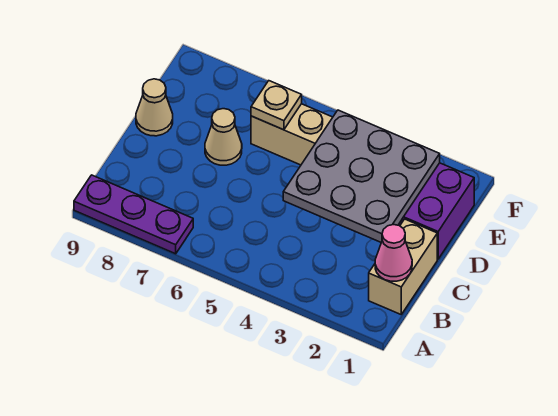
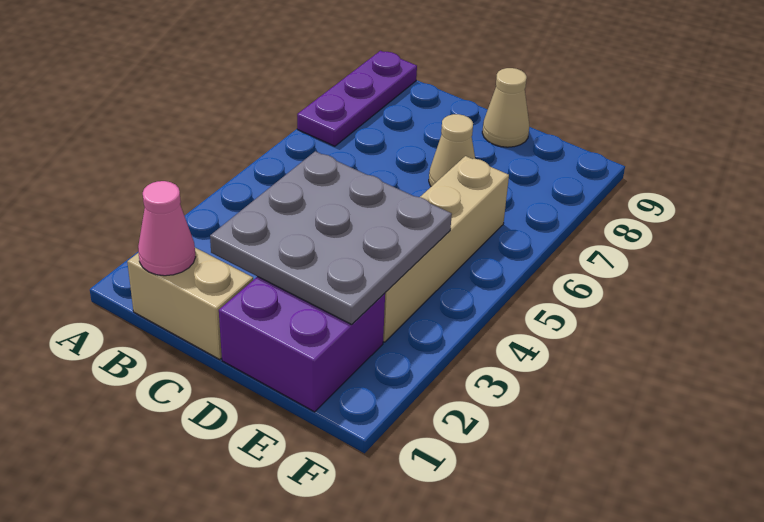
tan 1x1 plate [251,81,302,130] -> none

